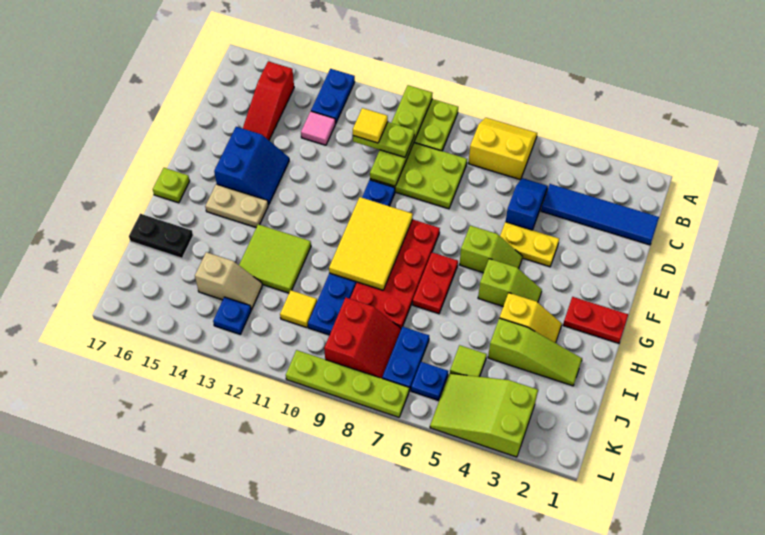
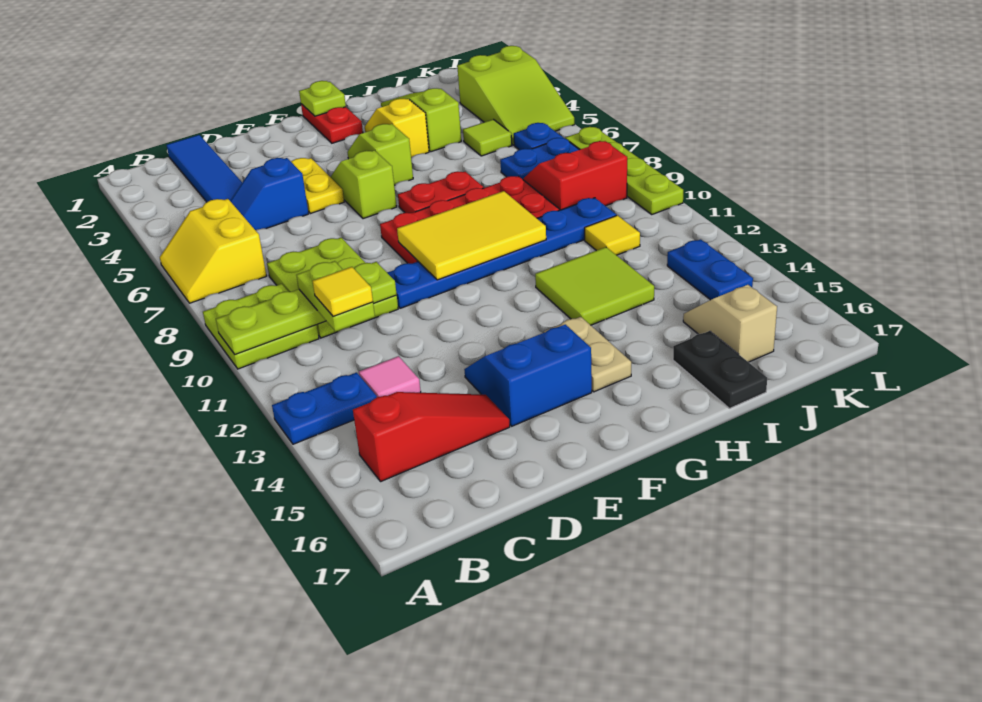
lime 1x1 plate [153,168,190,203] -> lime 1x1 plate moved to [299,81,346,116]
tan 1x2 slope [195,252,262,309] -> tan 1x2 slope moved to [683,285,777,362]
blue 1x1 plate [213,297,251,334] -> blue 1x2 plate [667,239,753,300]

